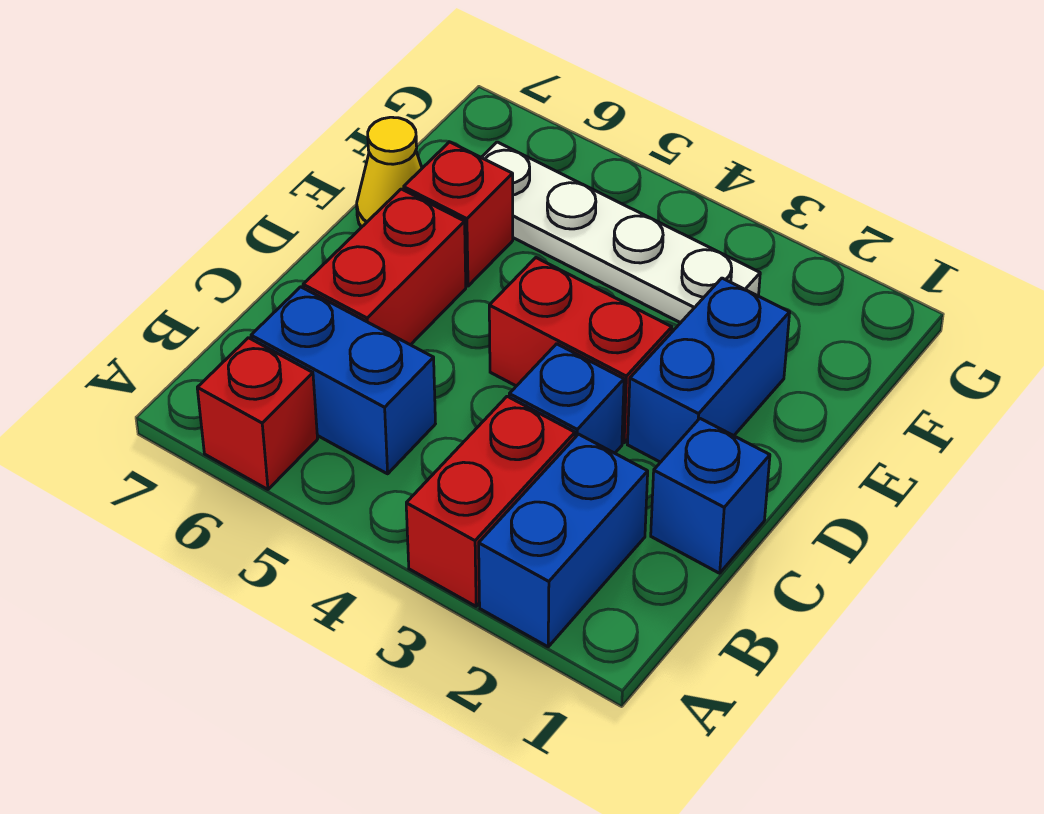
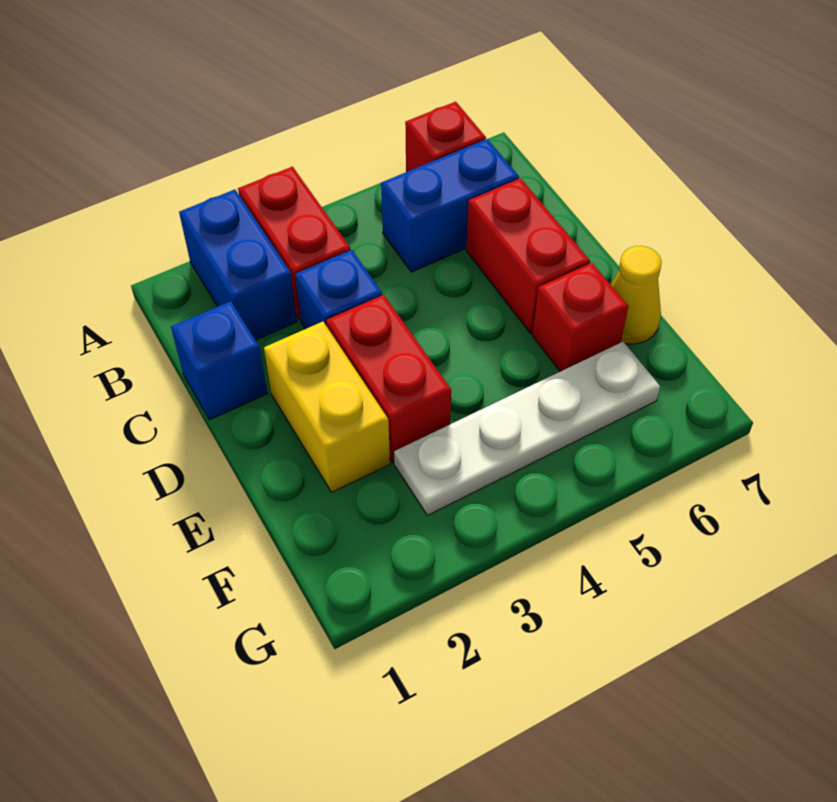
blue 1x2 brick [627,278,790,462] -> yellow 1x2 brick [264,322,390,492]
red 1x2 brick [489,258,672,443] -> red 1x2 brick turned to [326,295,451,463]

